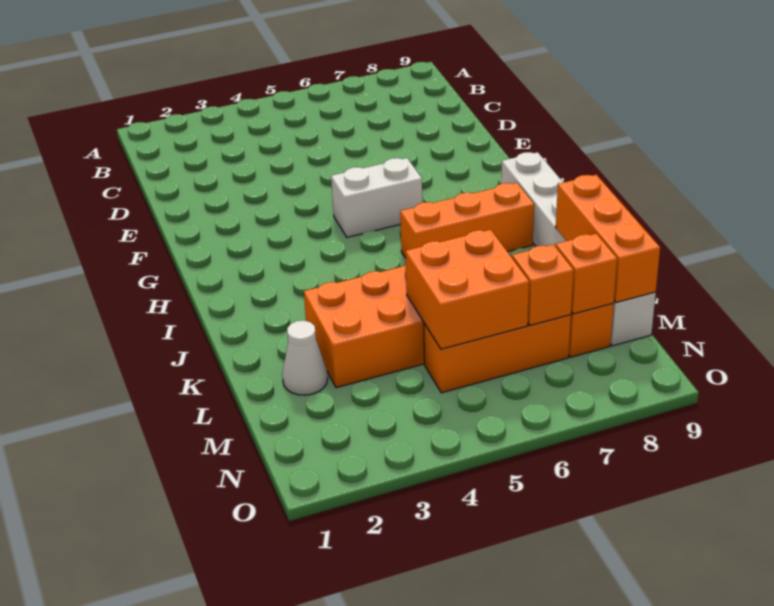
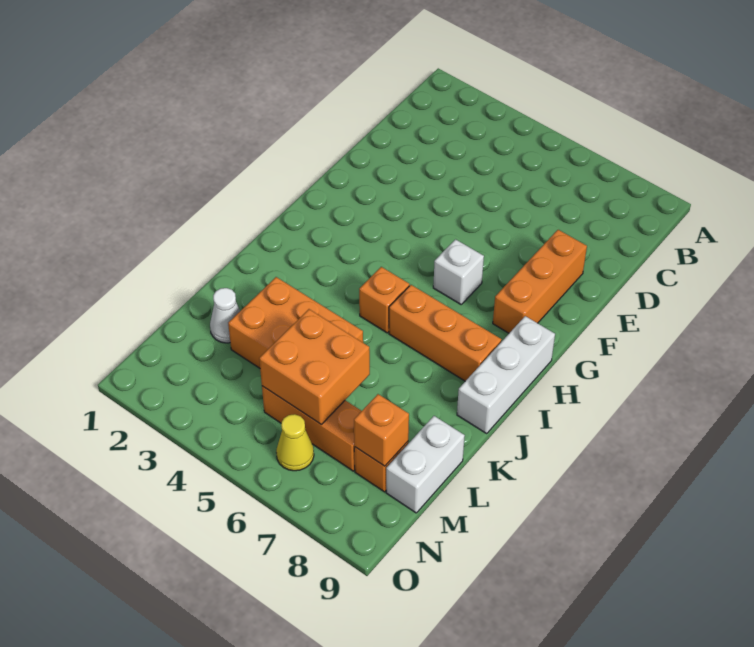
white 1x2 brick [331,158,422,237] -> white 1x1 brick [433,239,484,304]
orange 1x3 brick [556,175,660,302] -> orange 1x3 brick moved to [493,230,587,333]
orange 1x1 brick [512,244,574,325] -> orange 1x1 brick moved to [359,267,409,333]
none -> yellow 1x1 cone [276,414,314,471]

